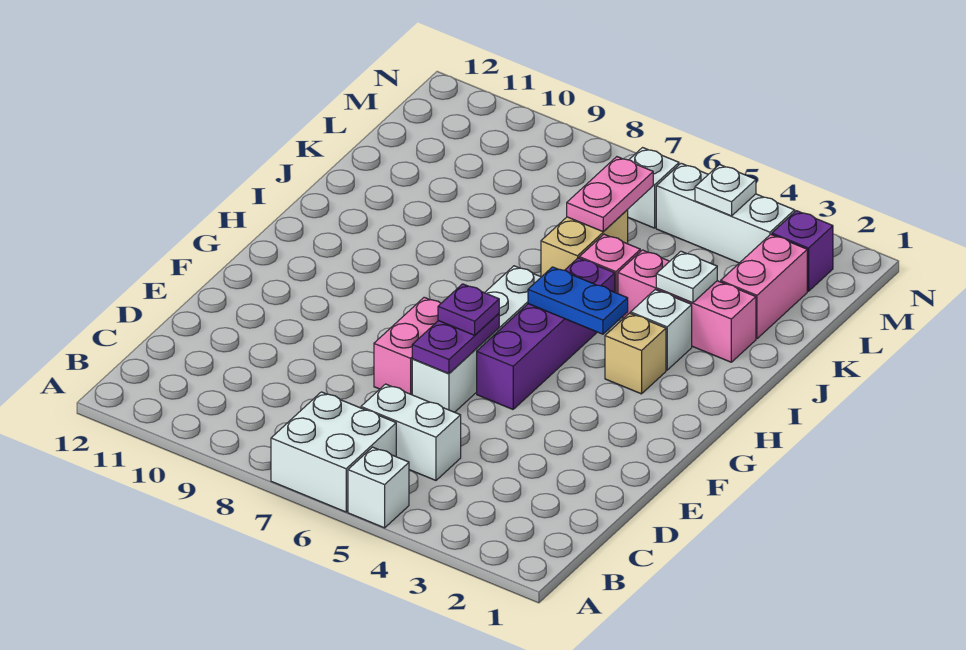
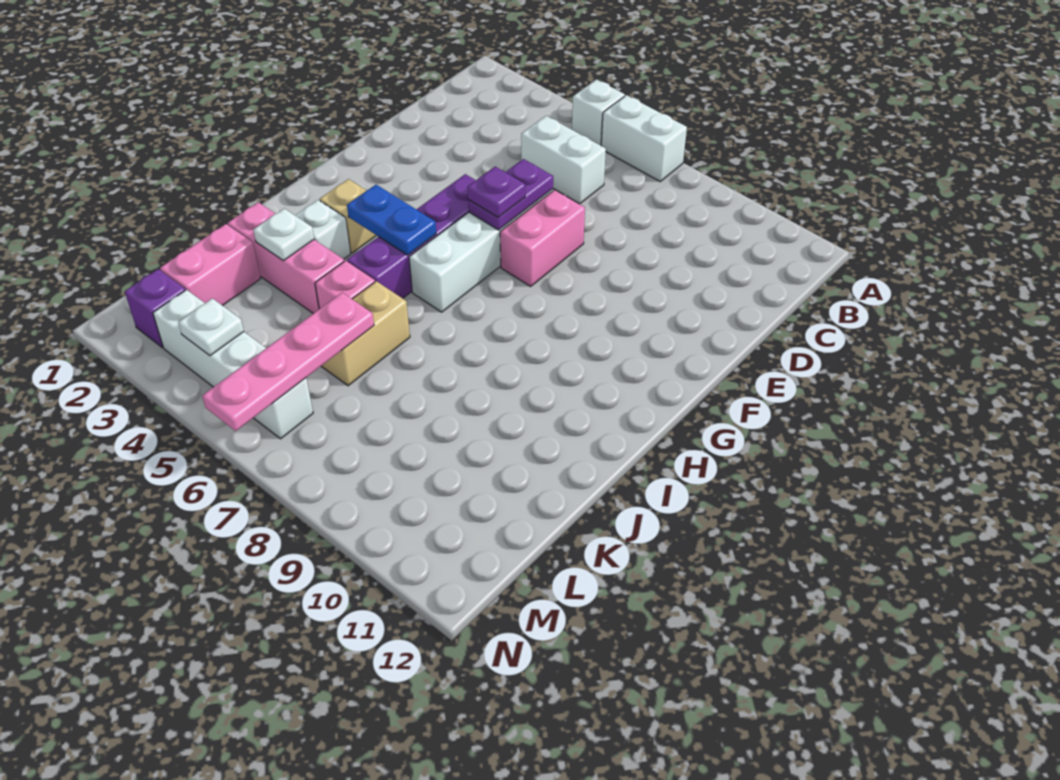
white 2x2 brick [271,392,396,512] -> white 1x2 brick [601,95,687,181]
pink 1x2 plate [567,157,653,232] -> pink 1x4 plate [202,293,374,431]

